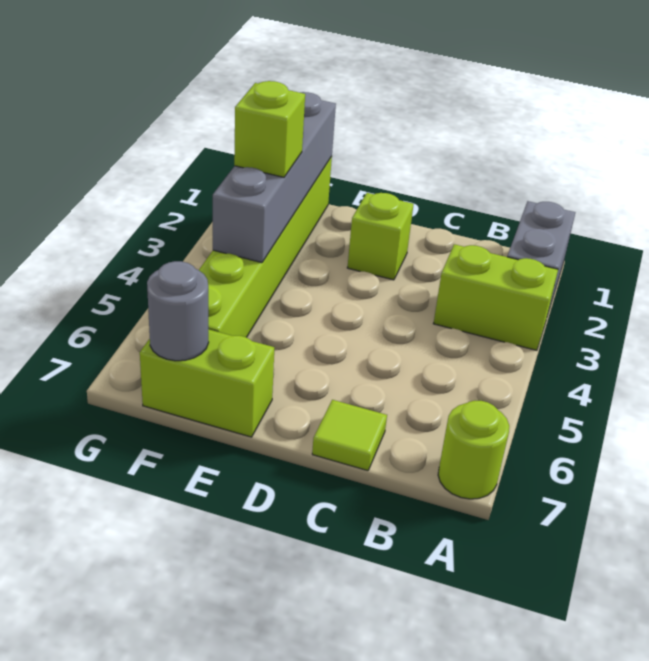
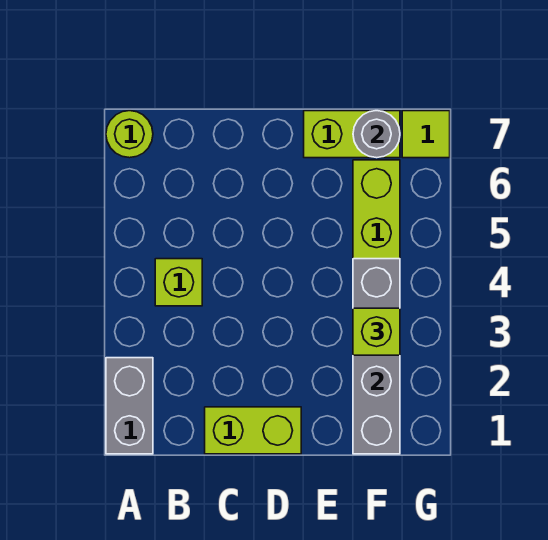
lime 1x2 brick [433,244,558,350] -> lime 1x2 brick moved to [205,407,301,454]
lime 1x1 tile [312,400,387,471] -> lime 1x1 tile moved to [402,111,450,158]
lime 1x1 brick [347,193,414,280] -> lime 1x1 brick moved to [155,259,202,306]

